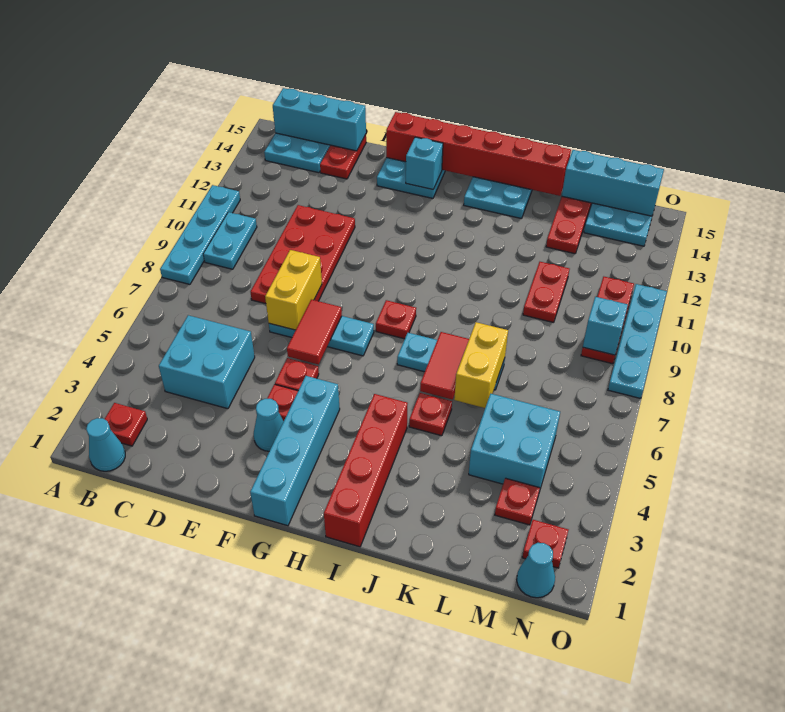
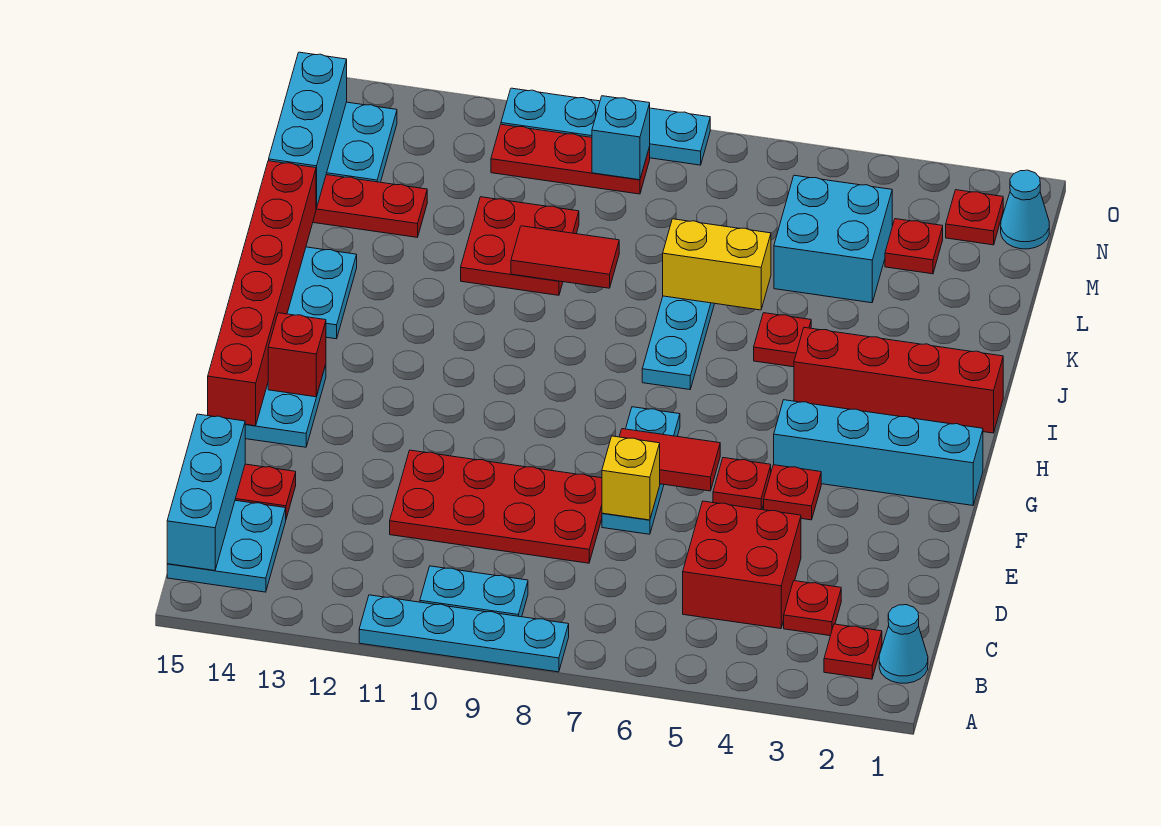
cyan 2x2 brick [159,315,255,409] -> red 2x2 brick [683,501,801,629]
yellow 1x2 brick [265,250,322,330] -> yellow 1x1 brick [602,436,660,520]
cyan 1x1 cone [254,399,284,451] -> none
cyan 1x1 brick [406,137,443,189] -> red 1x1 brick [268,313,326,397]
red 1x1 plate [376,300,416,339] -> red 1x1 plate moved to [784,581,841,636]
red 1x2 tile [420,332,469,400] -> red 1x2 tile moved to [511,226,619,288]
red 1x2 plate [523,262,569,322] -> red 2x2 plate [461,197,579,295]

